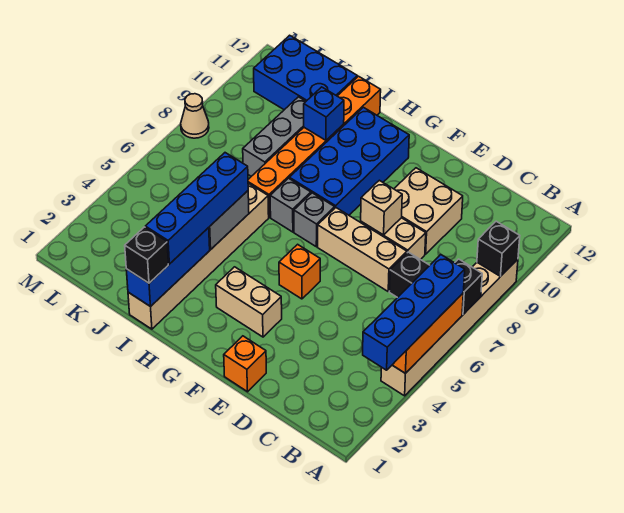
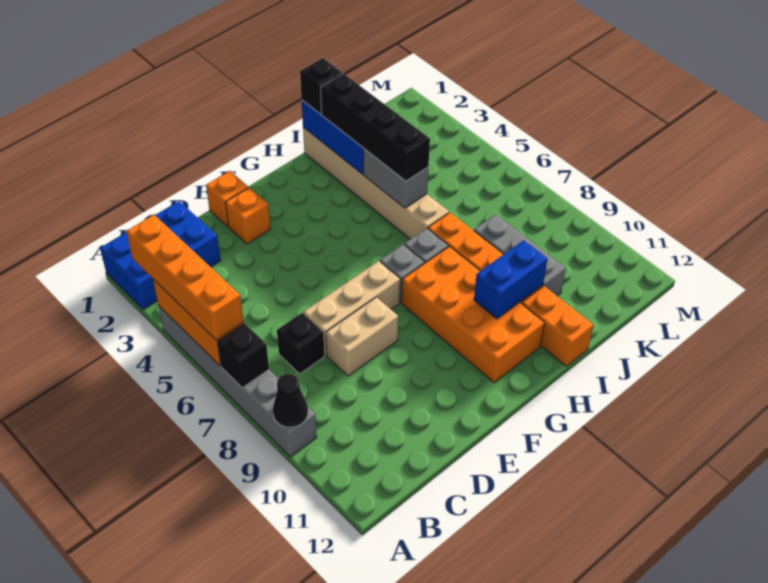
blue 1x4 brick [363,255,465,370] -> orange 1x4 brick [126,215,244,340]
tan 1x6 brick [381,259,518,396] -> grey 1x6 brick [159,306,317,457]
black 1x1 brick [477,221,520,276] -> black 1x1 cone [273,374,308,427]
tan 2x2 brick [394,168,463,254] -> none
tan 1x1 brick [361,180,402,235] -> none
tan 1x2 brick [216,267,282,337] -> none
orange 1x1 brick [279,244,320,299] -> orange 1x1 brick moved to [225,188,270,244]
blue 2x4 brick [289,108,409,215] -> orange 2x4 brick [402,246,544,383]
blue 1x4 brick [145,153,248,264] -> black 1x4 brick [321,74,430,181]
blue 1x1 brick [304,87,344,140] -> blue 1x2 brick [474,240,547,319]
blue 2x3 brick [254,35,357,110] -> blue 2x3 brick moved to [100,201,221,310]
tan 1x1 cone [181,94,209,138] -> none

